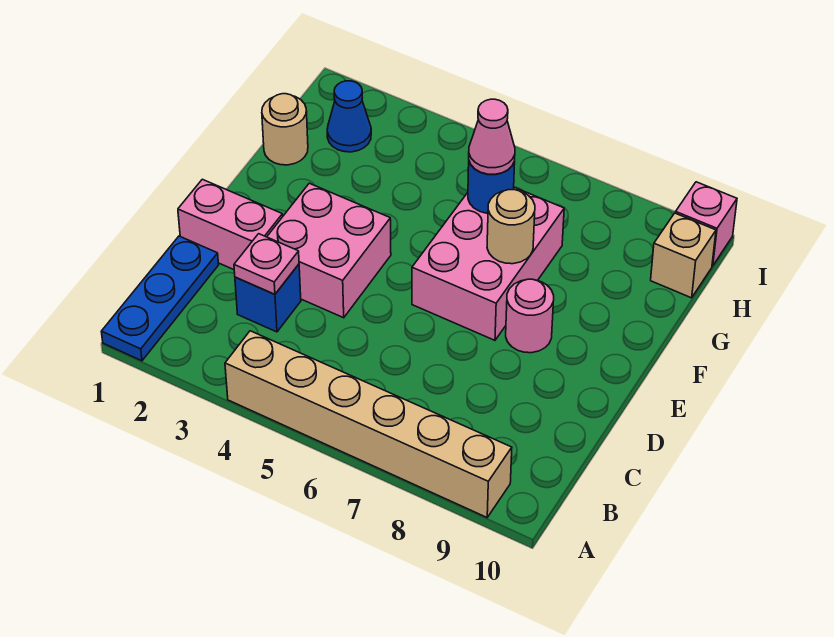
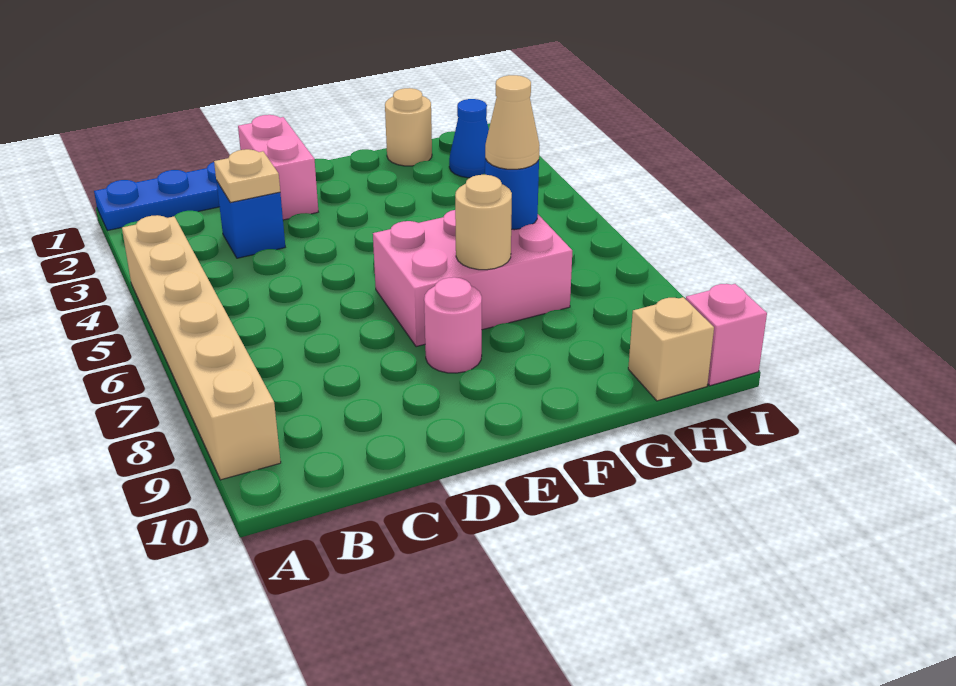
pink 1x1 plate [234,234,299,294] -> tan 1x1 plate [214,149,280,203]
pink 2x2 brick [267,183,391,318] -> none
pink 1x1 cone [469,99,515,174] -> tan 1x1 cone [485,75,540,169]

